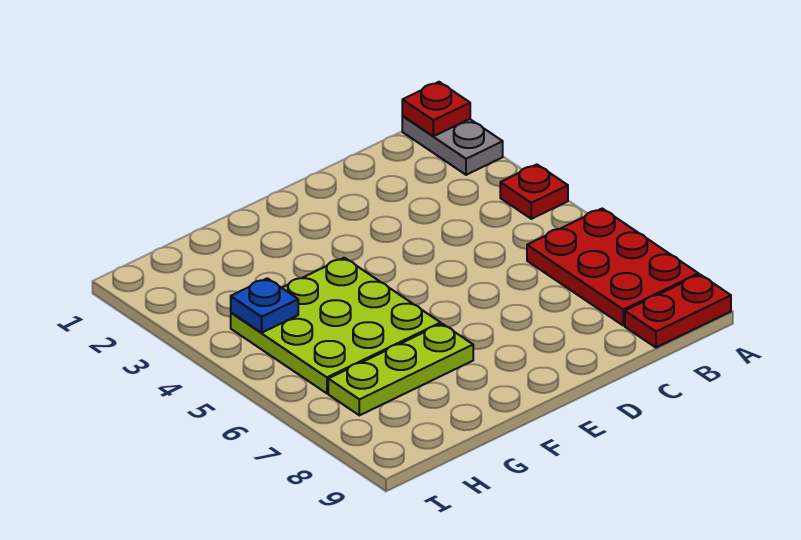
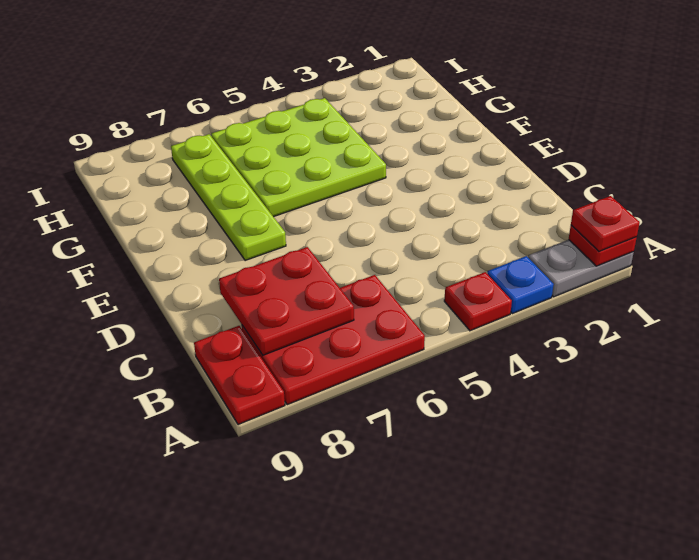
none -> red 1x1 plate [571,196,640,252]
none -> red 2x2 plate [219,247,354,355]
lime 1x3 plate [328,324,473,415] -> lime 1x4 plate [171,134,286,261]
blue 1x1 plate [231,278,298,333] -> blue 1x1 plate moved to [487,256,554,314]

